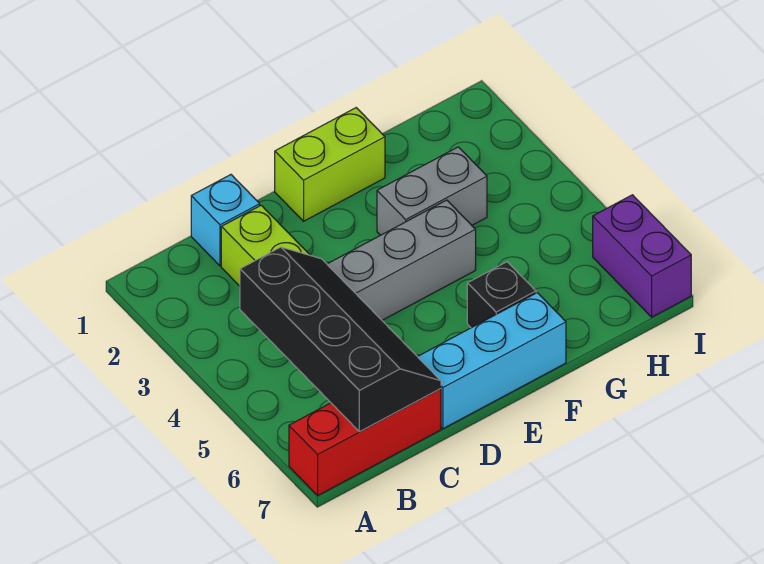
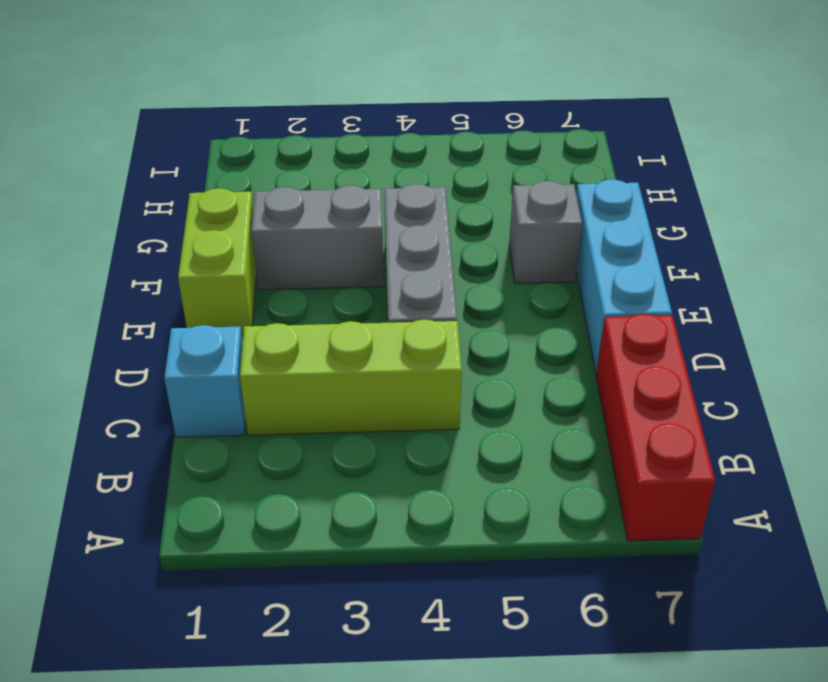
black 2x4 slope [240,247,441,432] -> none
grey 1x2 brick [377,147,487,235] -> grey 1x2 brick turned to [252,185,384,290]
black 1x1 brick [467,262,536,328] -> grey 1x1 brick [509,181,582,283]
purple 1x2 brick [593,195,691,317] -> none

